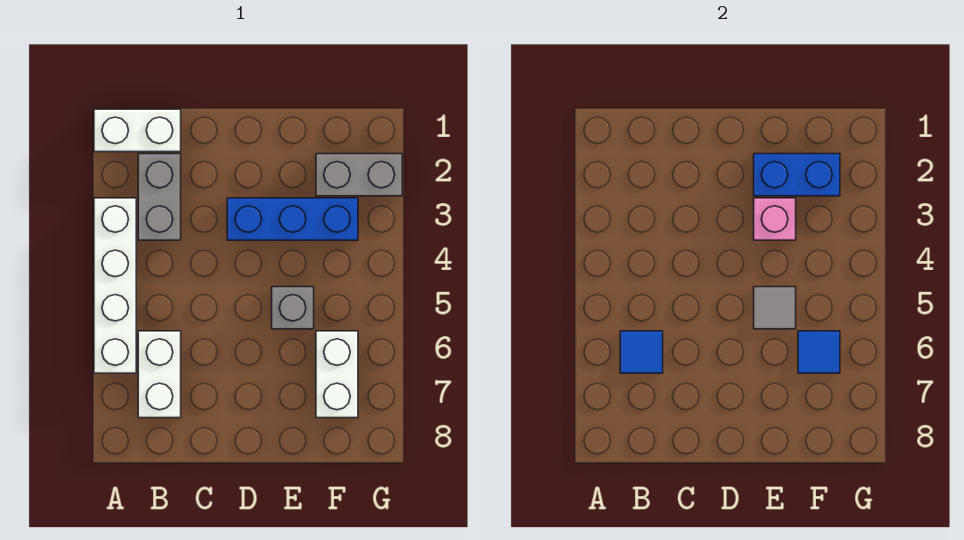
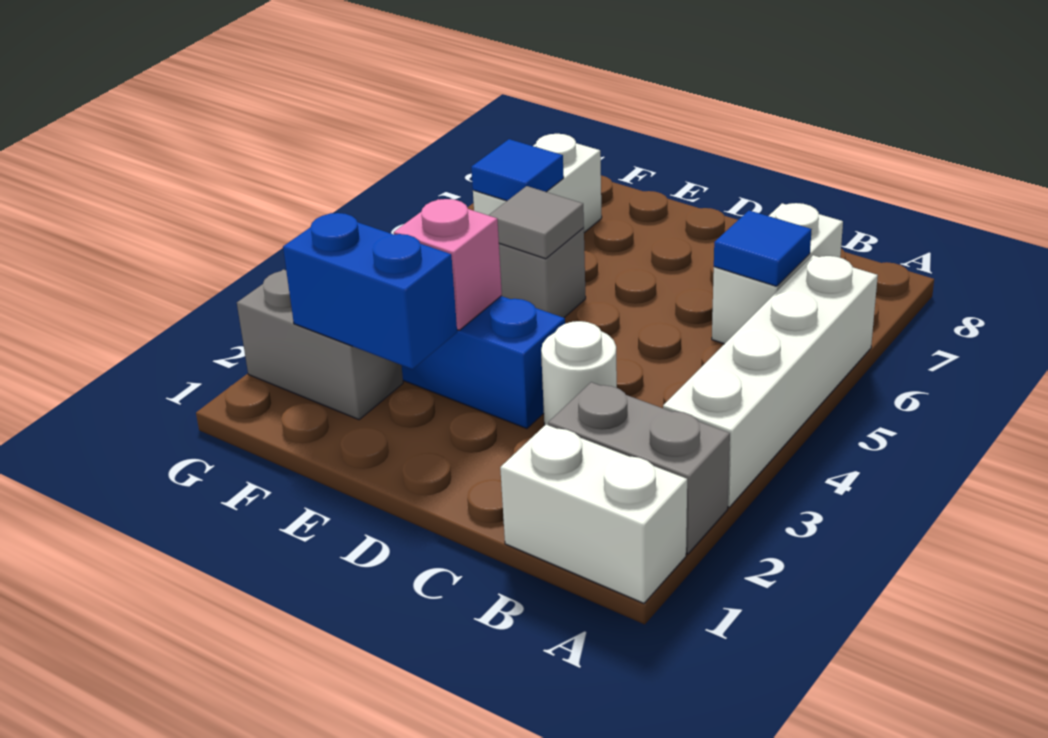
grey 1x2 brick [138,154,181,240] -> grey 1x2 brick turned to [548,382,730,554]
none -> white 1x1 round brick [541,321,617,425]

